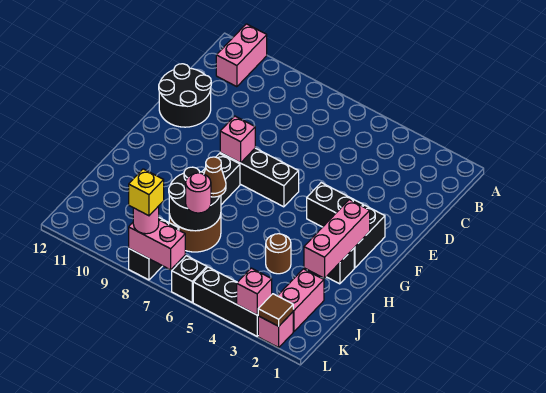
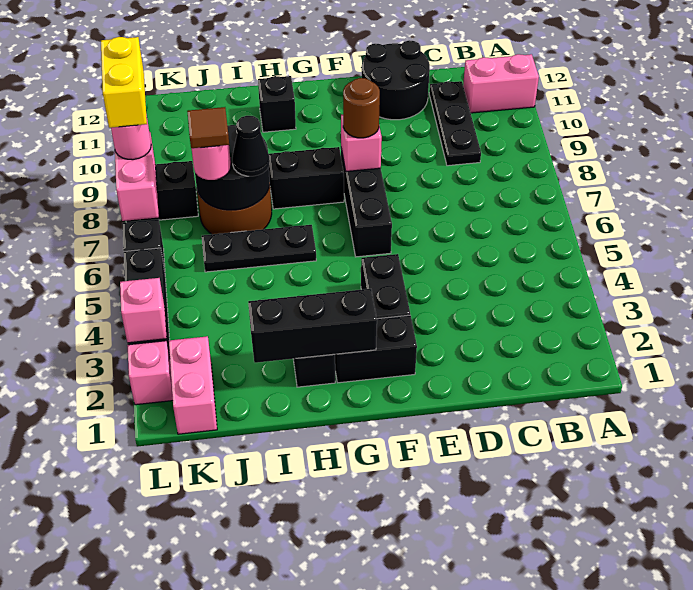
none -> black 1x3 plate [429,81,481,166]
pink 1x3 brick [304,200,370,278] -> black 1x3 brick [248,289,377,363]
none -> black 1x3 plate [202,225,316,272]
none -> black 1x1 brick [258,76,296,132]
brown 1x1 round brick [266,234,291,274] -> brown 1x1 round brick moved to [343,78,380,138]
brown 1x1 cone [204,157,226,197] -> black 1x1 cone [232,116,270,176]
pink 1x2 brick [278,269,324,332] -> pink 1x2 brick turned to [169,336,217,434]
brown 1x1 tile [258,294,293,326] -> brown 1x1 tile moved to [187,107,229,148]
yellow 1x1 brick [129,169,164,216] -> yellow 1x2 brick [101,37,147,128]

